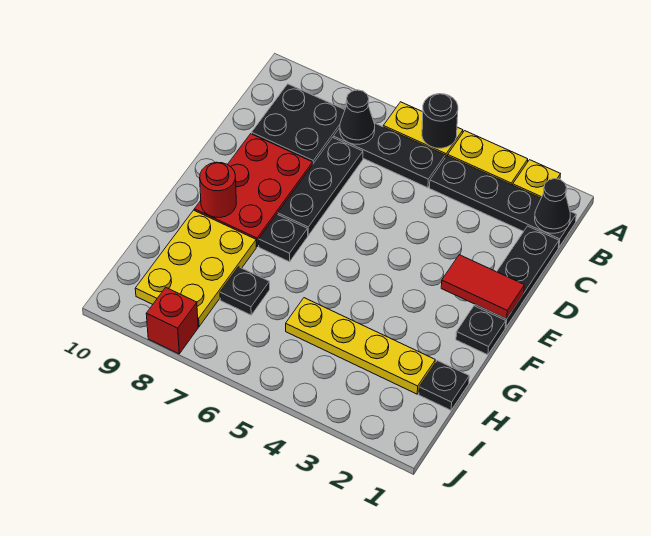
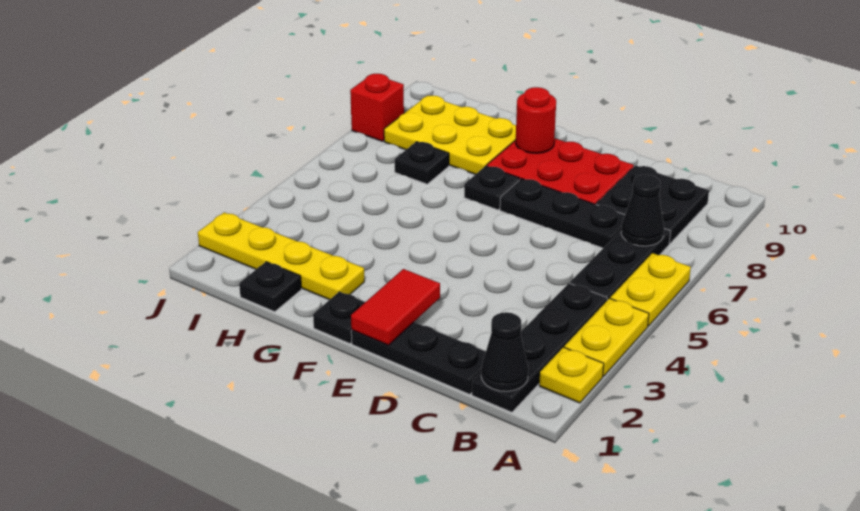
black 1x1 round brick [422,94,458,148] -> none
yellow 1x4 plate [286,298,435,394] -> yellow 1x4 plate turned to [198,212,364,300]

